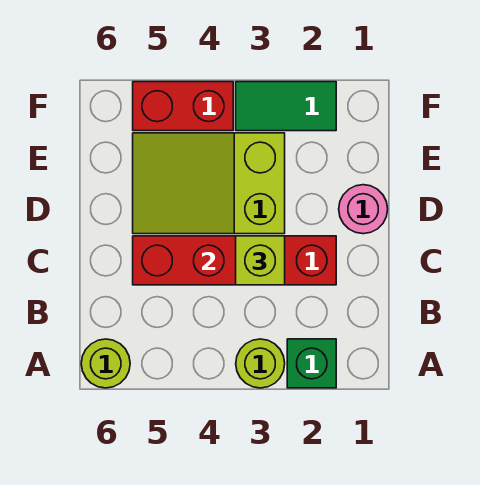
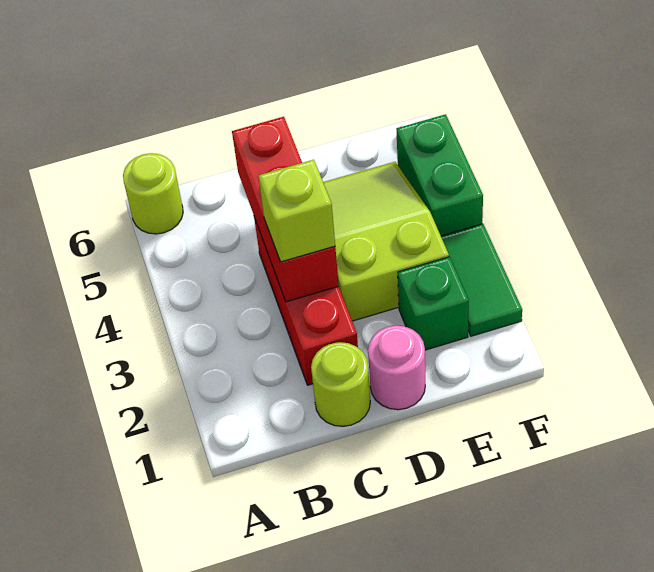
green 1x1 brick [287,339,336,388] -> green 1x1 brick moved to [398,257,469,350]
lime 1x1 round brick [236,339,285,388] -> lime 1x1 round brick moved to [311,342,370,426]
red 1x2 brick [133,82,233,131] -> green 1x2 brick [396,114,483,236]

